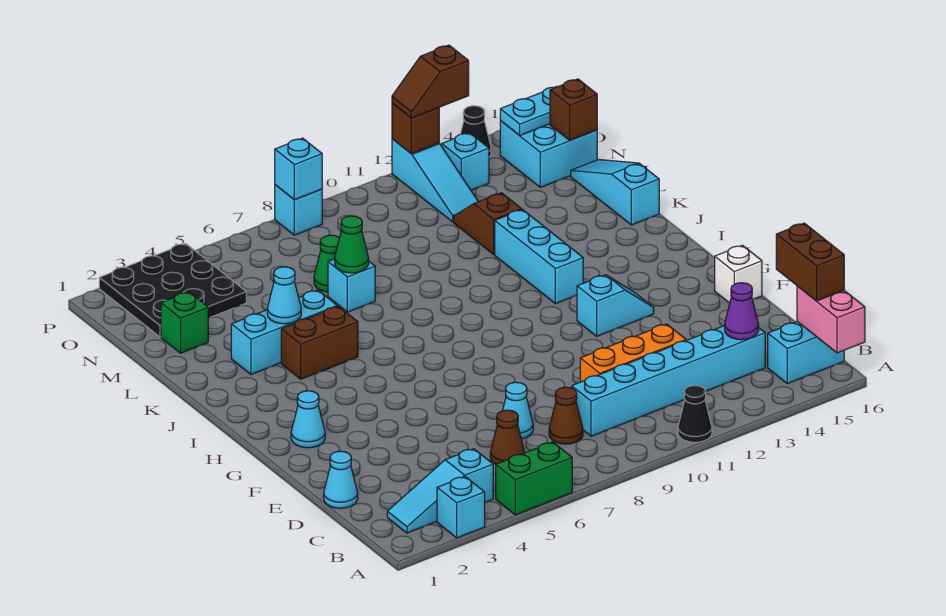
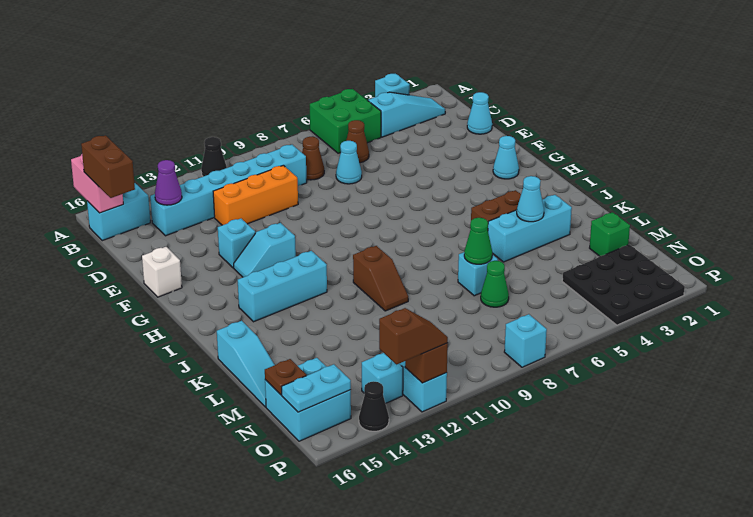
green 1x2 brick [496,442,572,515] -> green 2x2 brick [310,89,381,153]
cyan 1x3 brick [495,210,583,304] -> cyan 1x3 brick turned to [238,251,327,322]
brown 1x2 slope [454,193,522,255] -> brown 1x2 slope moved to [353,246,408,311]
brown 1x1 brick [550,79,597,140] -> brown 1x1 plate [265,359,306,395]
cyan 1x1 brick [275,138,322,200] -> cyan 1x1 brick moved to [218,219,255,268]

